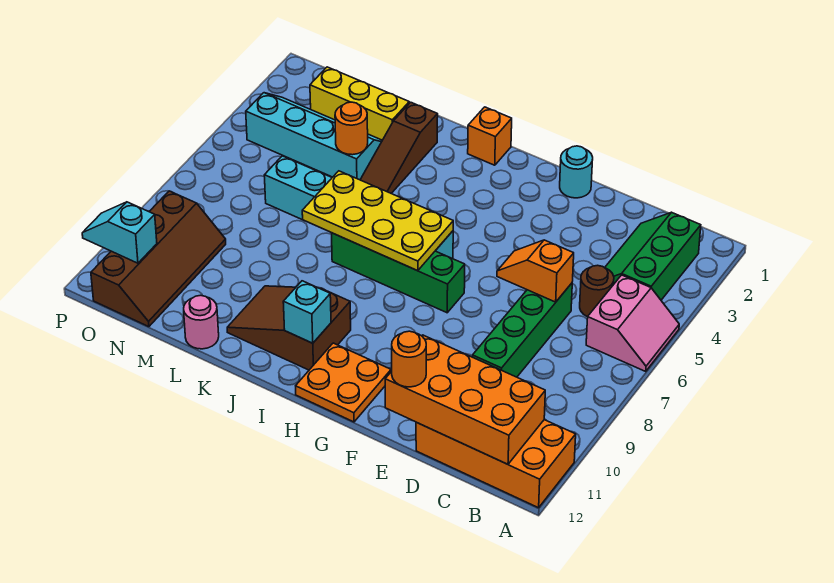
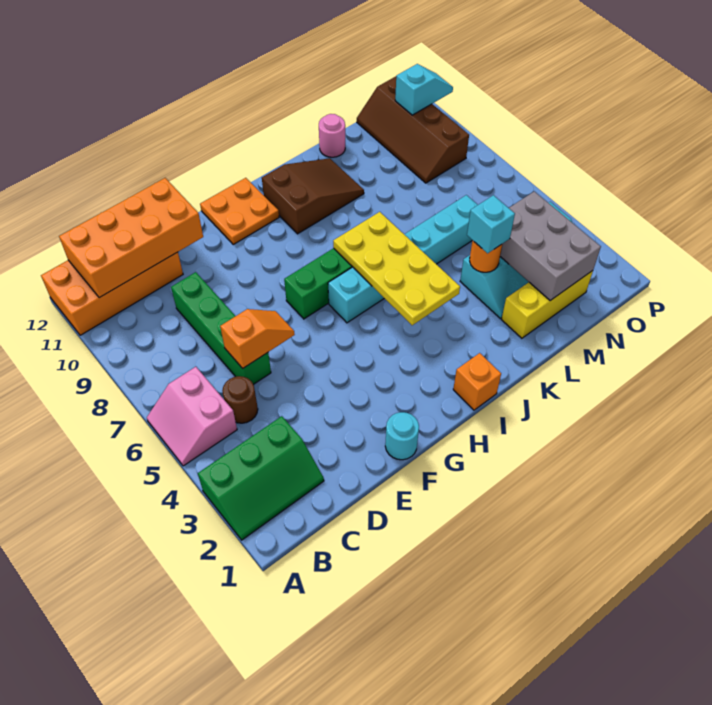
green 2x3 slope [605,212,701,300] -> green 2x3 slope turned to [198,416,324,540]
orange 1x1 round brick [392,331,426,387] -> none
yellow 2x4 plate [302,171,453,271] -> yellow 2x4 plate turned to [333,212,460,325]
cyan 1x1 brick [283,281,331,343] -> cyan 1x1 brick moved to [467,195,515,253]
brown 1x3 slope [360,102,438,193] -> none
none -> grey 2x3 brick [500,191,601,301]

